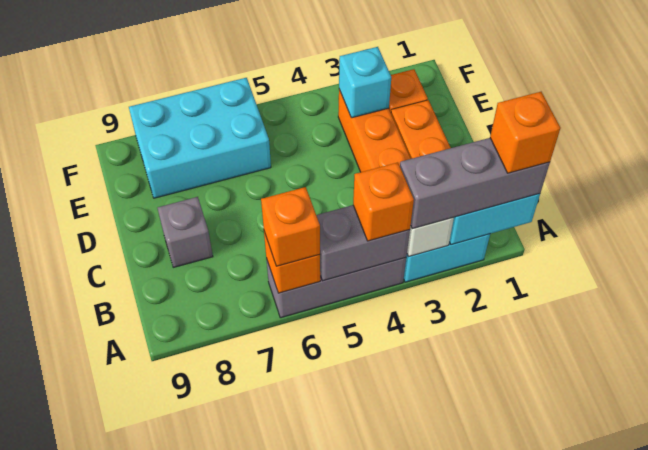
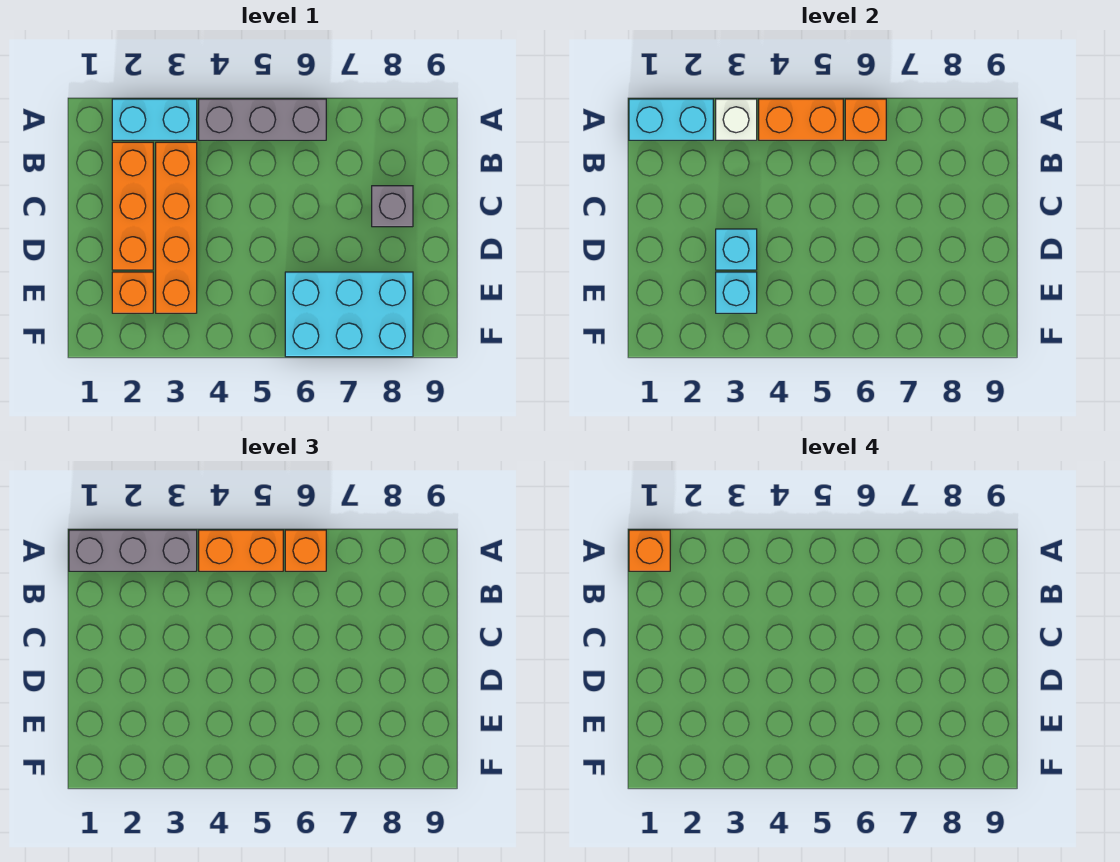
grey 1x2 brick [316,205,410,281] -> orange 1x2 brick [759,99,843,140]
orange 1x1 brick [353,162,414,241] -> orange 1x2 brick [199,530,283,571]
none -> cyan 1x1 brick [716,229,757,270]

